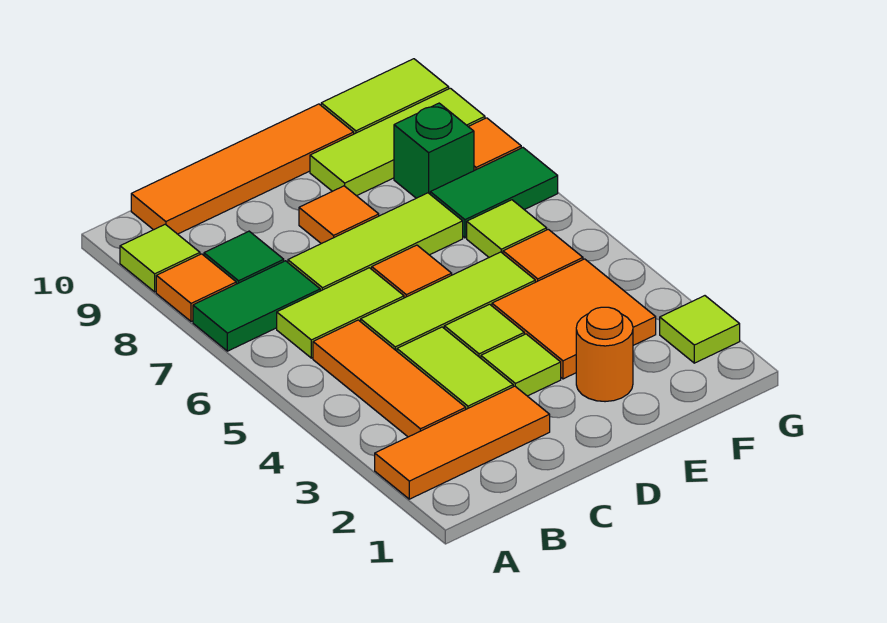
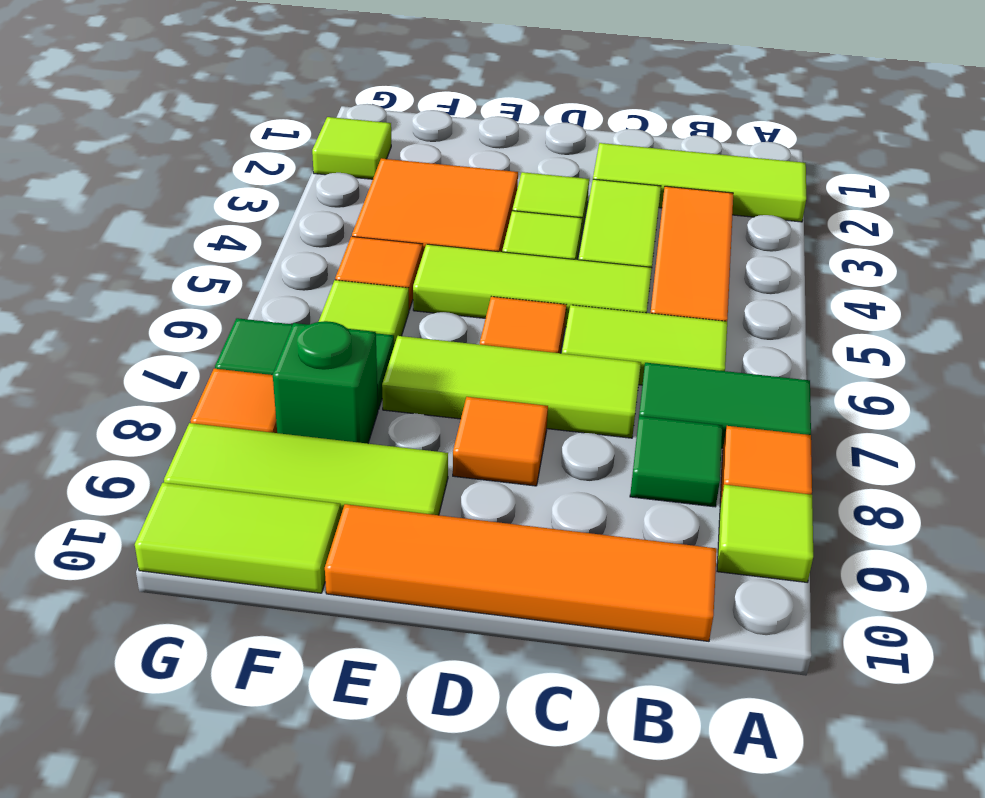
orange 1x3 tile [375,386,550,499] -> lime 1x3 tile [593,143,806,222]
orange 1x1 round brick [576,307,633,402] -> none

